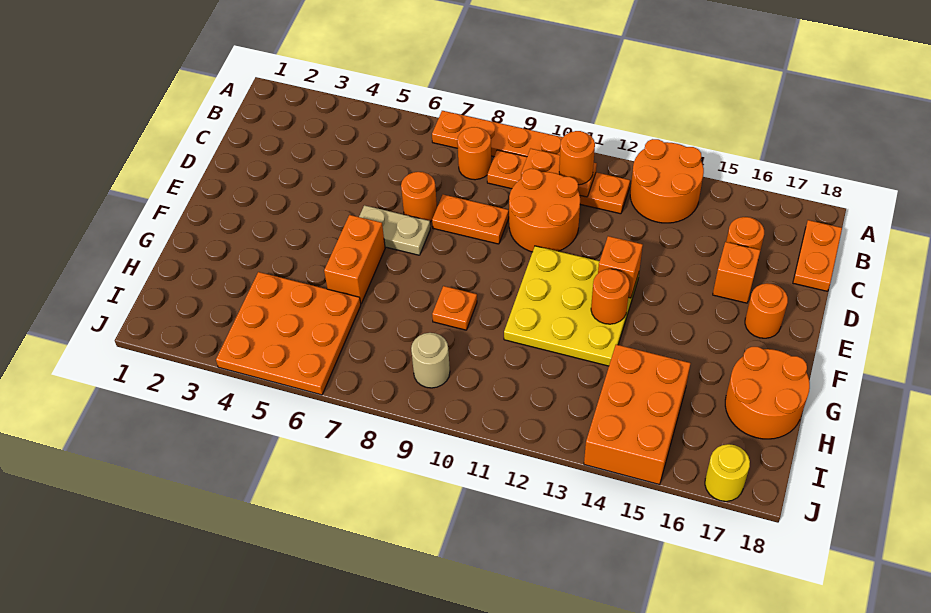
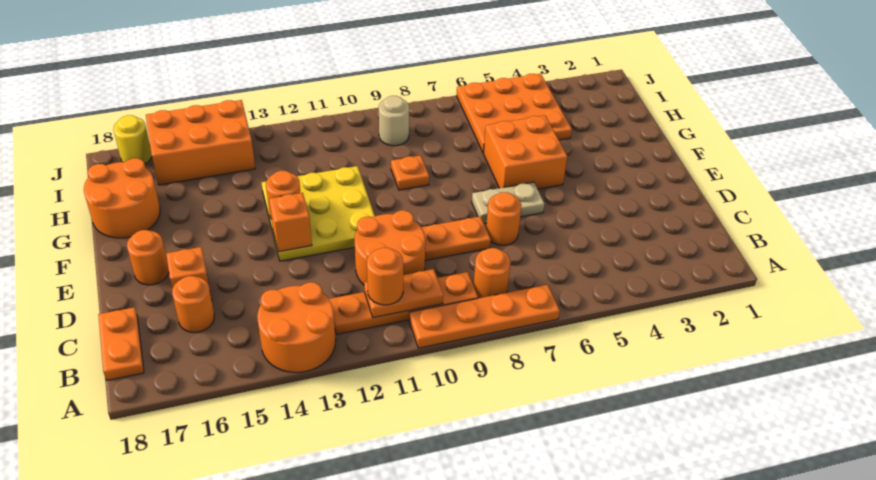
orange 1x2 brick [324,215,385,303] -> orange 2x2 brick [483,115,567,189]
orange 2x3 brick [584,345,691,485] -> orange 2x3 brick turned to [146,100,255,185]

